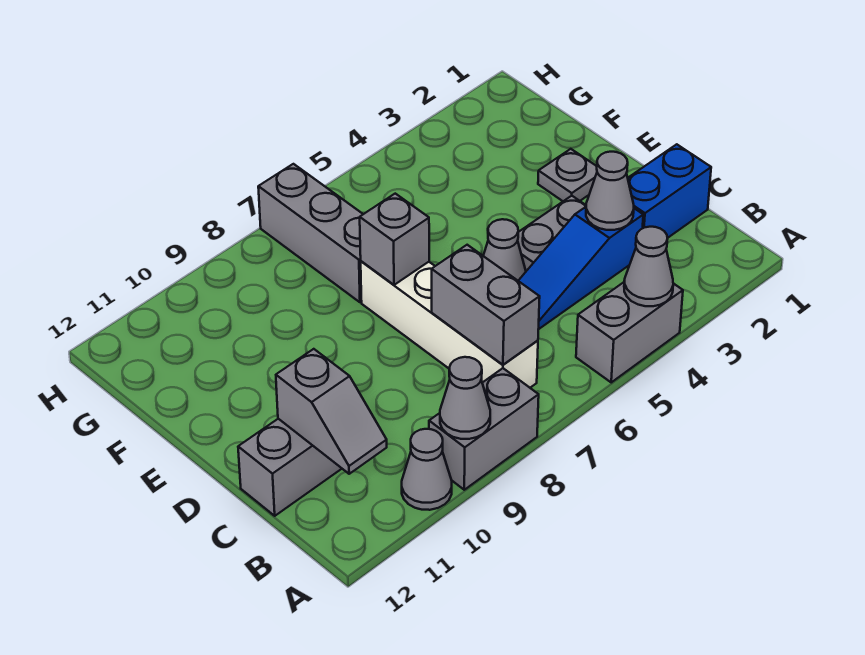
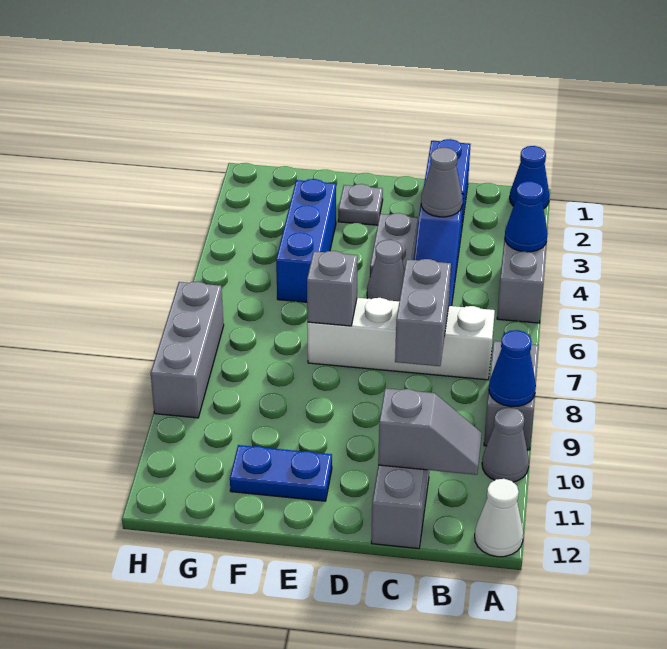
none -> blue 1x1 cone [510,146,549,209]
grey 1x1 cone [624,227,673,306] -> blue 1x1 cone [505,181,548,252]
grey 1x1 cone [440,357,490,439] -> blue 1x1 cone [489,330,536,407]
none -> white 1x1 cone [475,479,523,557]
grey 1x2 brick [432,245,540,365] -> grey 1x2 brick turned to [395,259,451,366]
none -> blue 1x2 plate [230,445,332,501]
none -> blue 1x3 brick [276,179,336,302]
grey 1x3 brick [258,164,363,302] -> grey 1x3 brick turned to [151,281,224,418]

